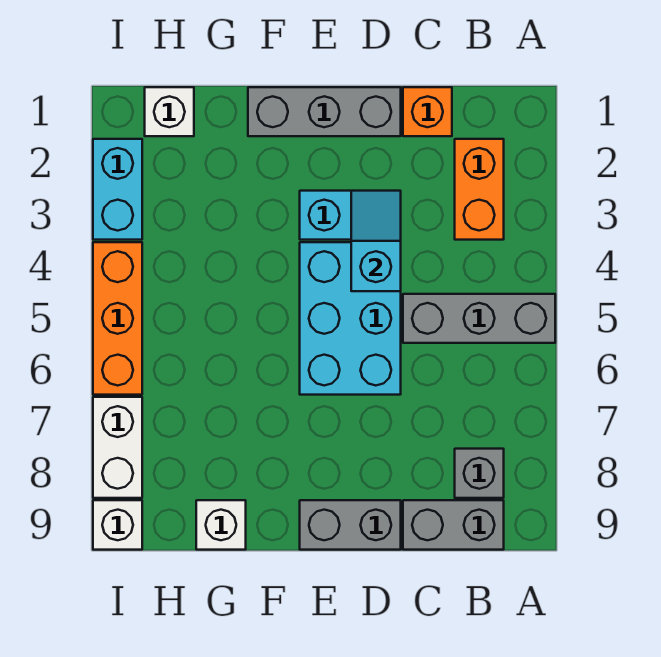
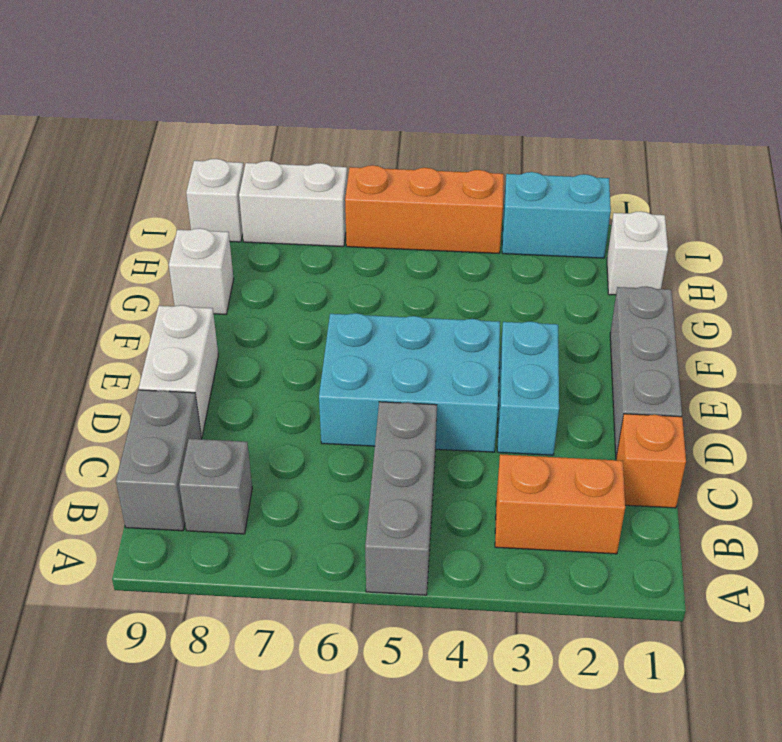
cyan 1x2 slope [351,191,401,291] -> none
grey 1x2 brick [300,500,401,550] -> white 1x2 brick [139,305,218,437]

